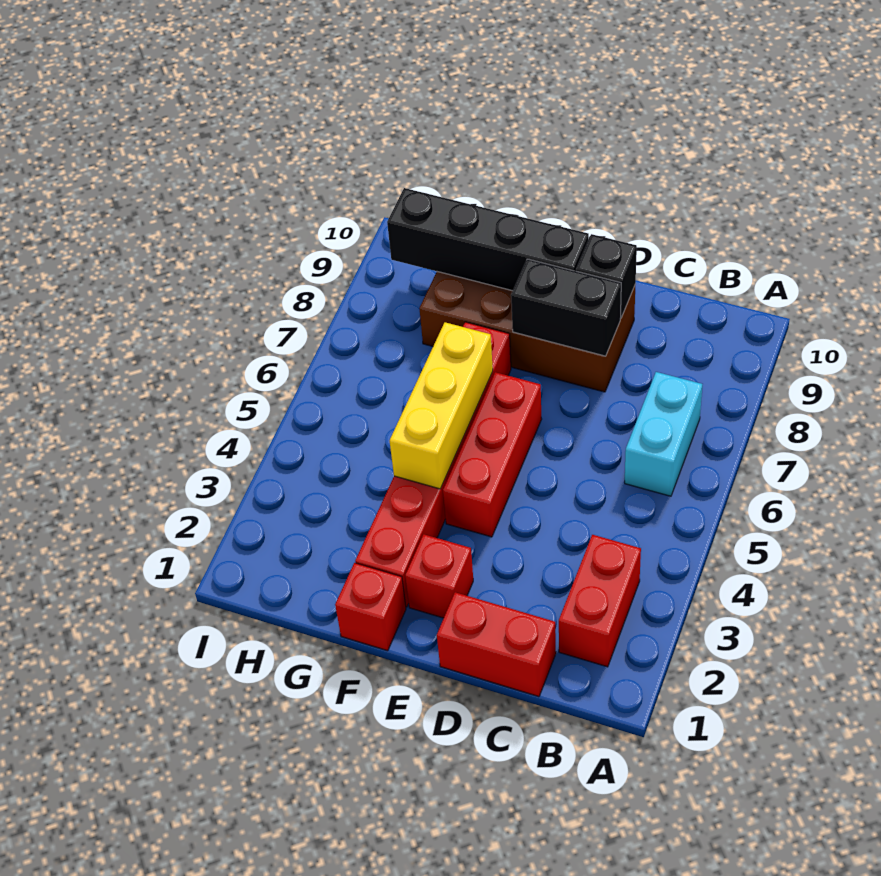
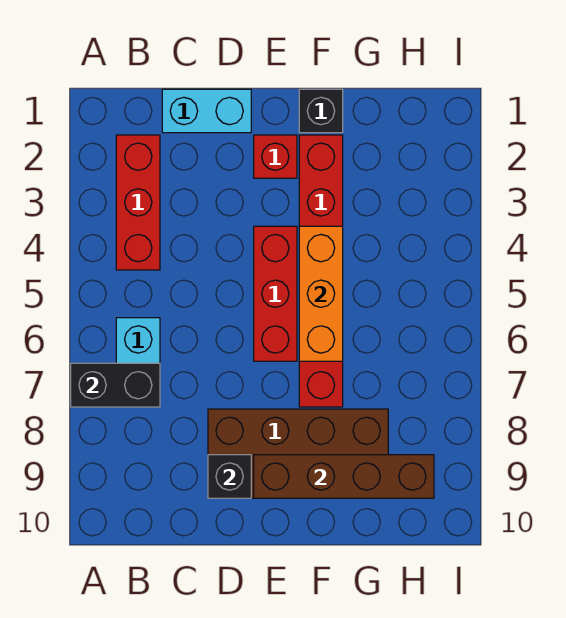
red 1x2 brick [559,535,641,667] -> red 1x3 brick [116,135,160,270]
red 1x2 brick [437,592,556,697] -> cyan 1x2 brick [162,89,251,133]
black 1x2 brick [511,259,621,356] -> black 1x2 brick moved to [71,363,160,407]
black 1x4 brick [387,188,589,291] -> brown 1x4 brick [254,455,434,498]
red 1x1 brick [335,563,406,651] -> black 1x1 brick [299,89,343,133]
yellow 1x3 brick [390,322,493,489] -> orange 1x3 brick [299,226,343,361]

